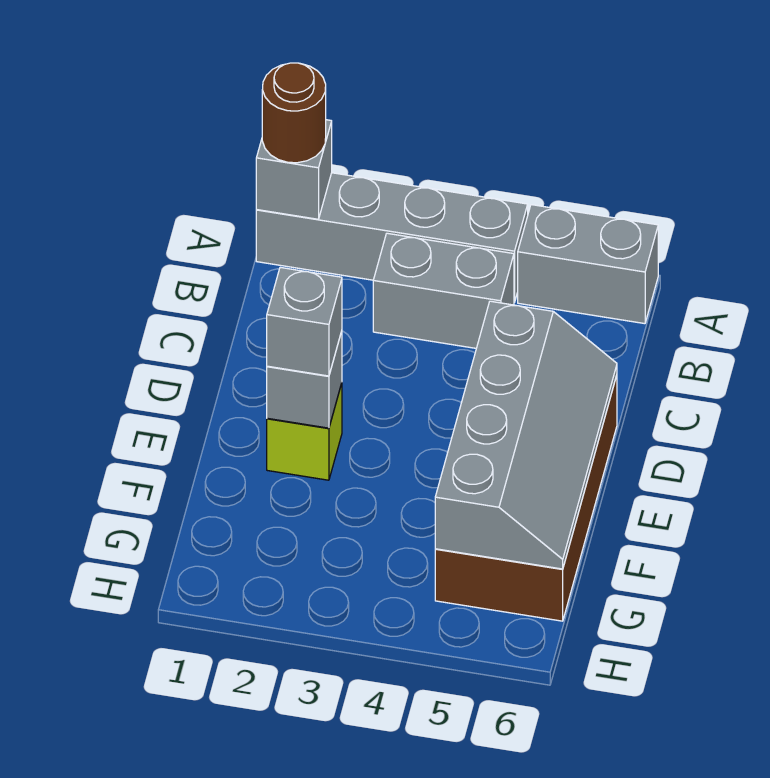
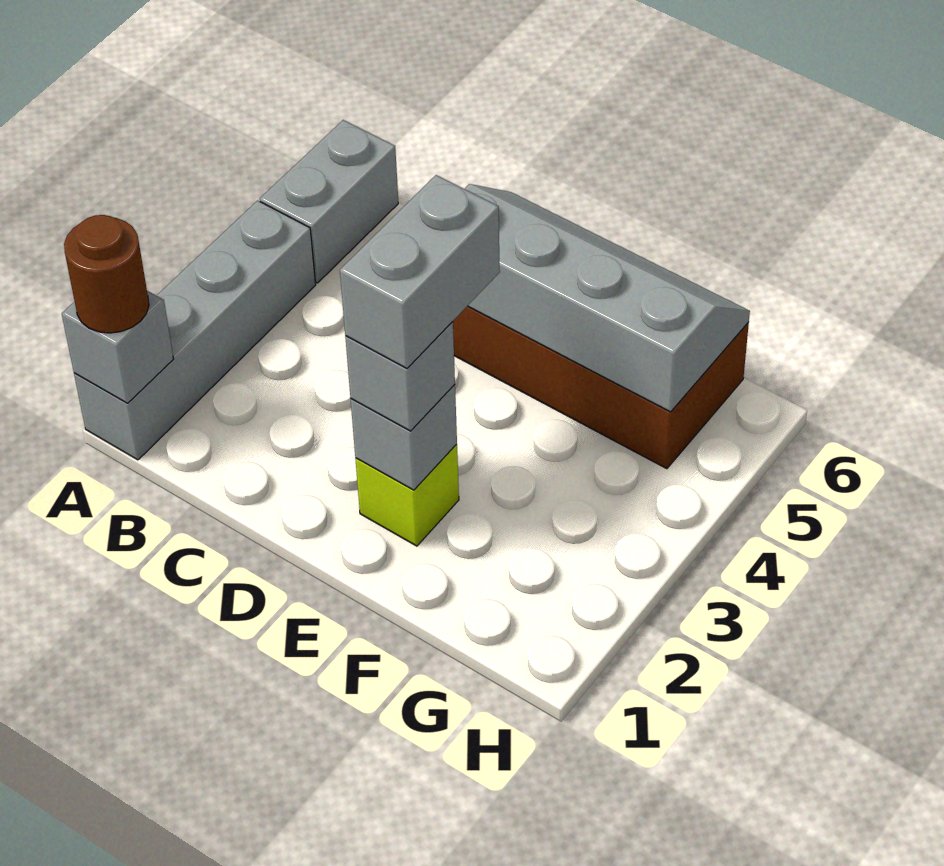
grey 1x2 brick [373,233,514,348] -> grey 1x2 brick moved to [340,175,500,368]

